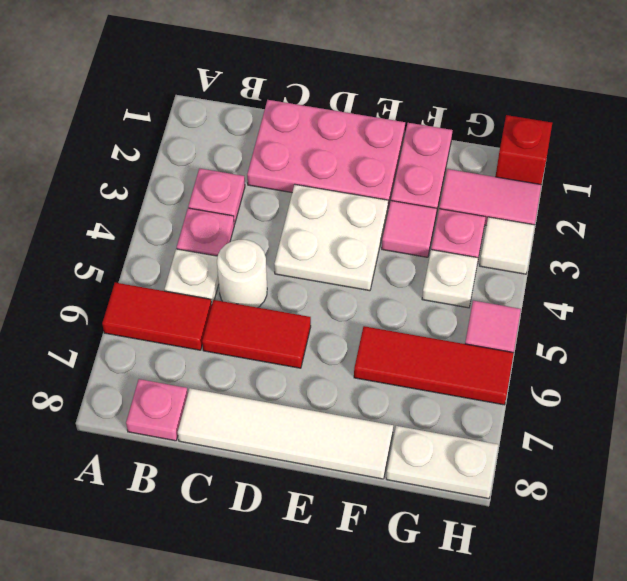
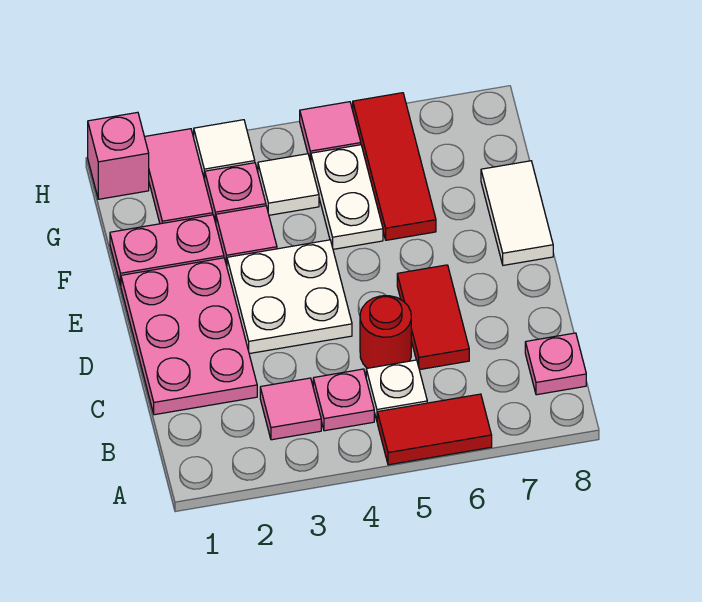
red 1x2 tile [102,283,212,350] -> red 1x2 tile turned to [377,394,492,465]
pink 1x1 plate [188,168,245,224] -> pink 1x1 tile [260,378,321,440]
white 1x1 round brick [217,240,267,308] -> red 1x1 round brick [360,296,411,368]
white 1x4 tile [178,388,393,479] -> white 1x2 tile [481,161,553,265]
white 1x1 plate [422,250,478,308] -> white 1x1 tile [258,154,319,215]
white 1x2 plate [386,426,498,499] -> white 1x2 plate moved to [311,145,383,249]
red 1x1 brick [495,115,552,184] -> pink 1x1 brick [88,112,149,199]

